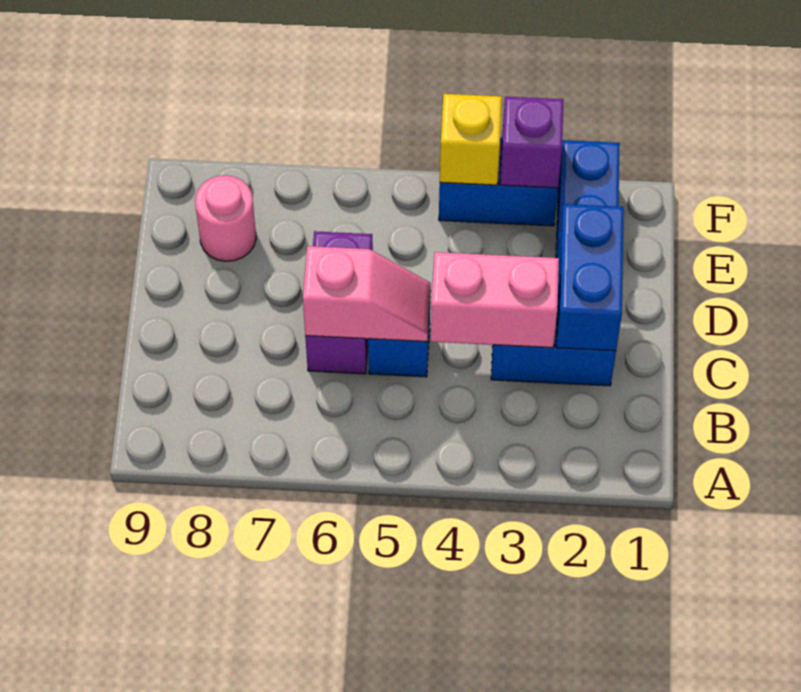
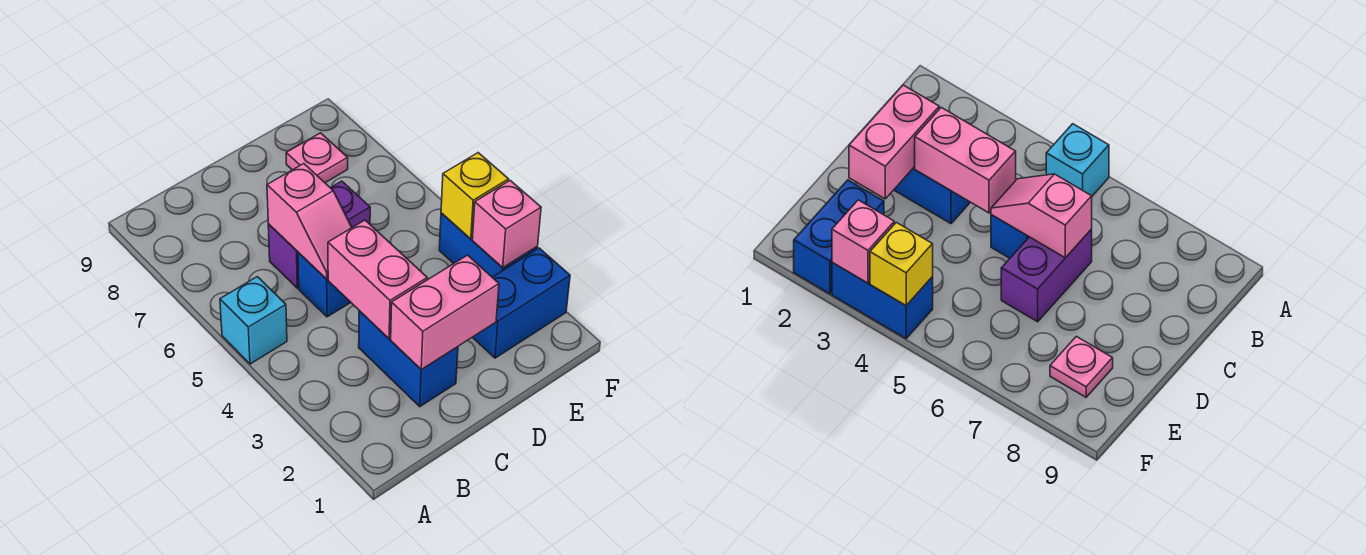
none -> cyan 1x1 brick [220,277,287,364]
blue 1x2 brick [556,204,624,351] -> pink 1x2 brick [391,255,499,370]
pink 1x1 round brick [195,175,256,261] -> pink 1x1 plate [286,133,348,183]
purple 1x1 brick [500,97,564,188] -> pink 1x1 brick [472,181,541,268]

